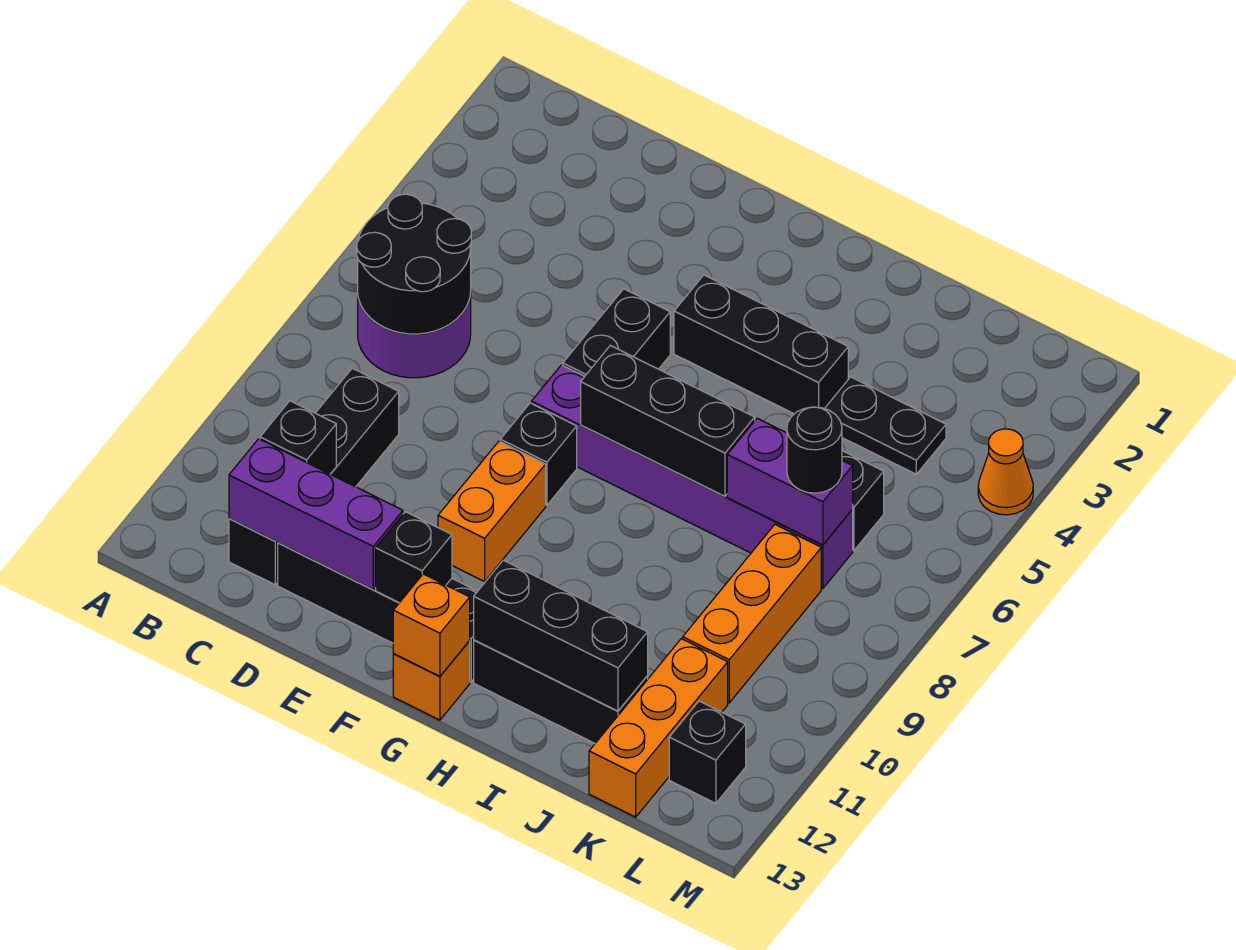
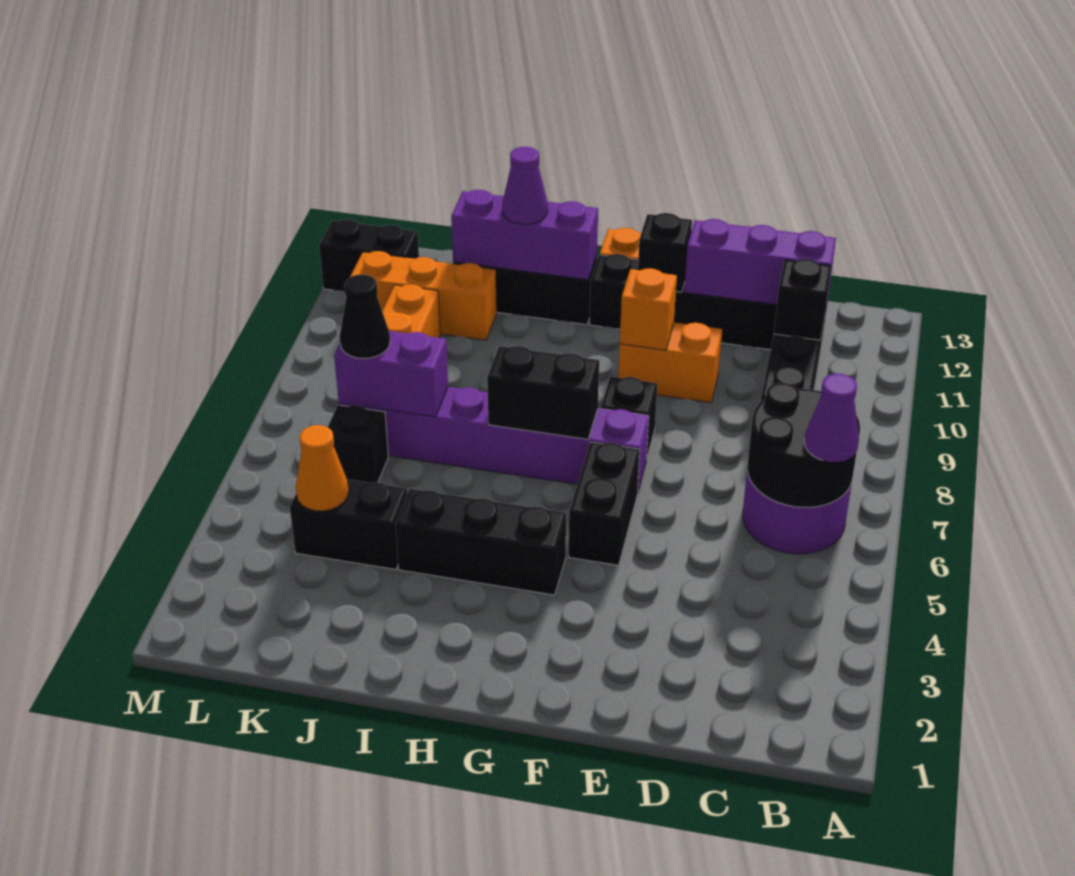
none -> purple 1x1 cone [805,374,859,462]
orange 1x2 brick [438,441,546,581] -> orange 1x2 brick turned to [618,323,722,403]
black 1x3 brick [581,345,755,496] -> black 1x2 brick [487,346,599,439]
orange 1x1 brick [393,574,470,676] -> orange 1x1 brick moved to [620,268,677,350]
black 1x3 brick [474,560,648,711] -> purple 1x3 brick [451,190,598,280]
none -> purple 1x1 cone [502,147,548,224]
black 1x2 plate [825,377,946,474] -> black 1x2 brick [290,479,407,569]
black 1x1 round brick [787,407,842,493] -> black 1x1 cone [340,275,390,358]
orange 1x3 brick [589,639,728,817] -> orange 1x3 brick turned to [350,251,497,340]
black 1x1 brick [669,701,746,803] -> black 1x2 brick [319,219,419,292]
orange 1x1 cone [978,429,1033,515] -> orange 1x1 cone moved to [296,425,349,511]

